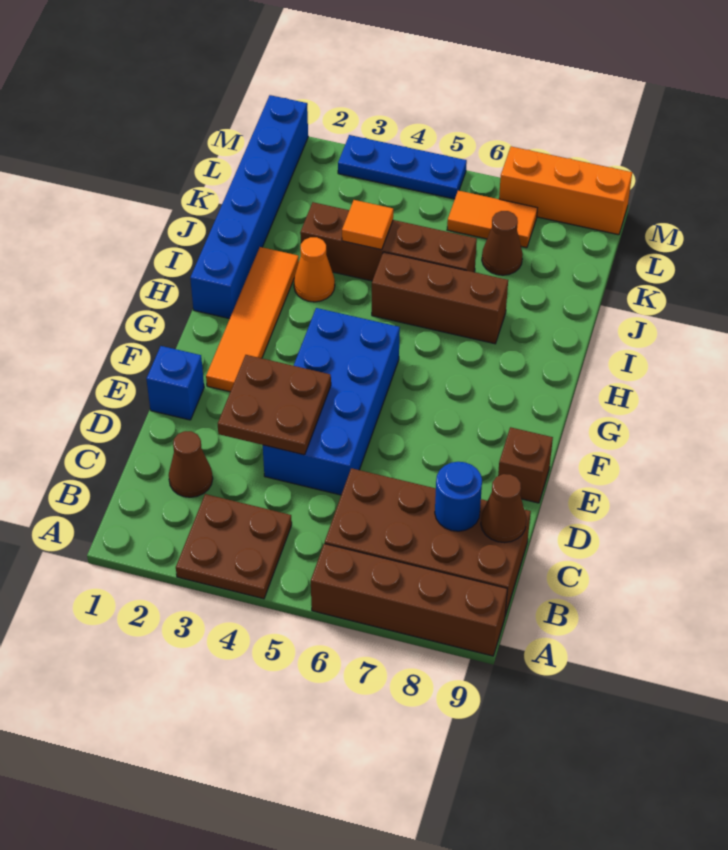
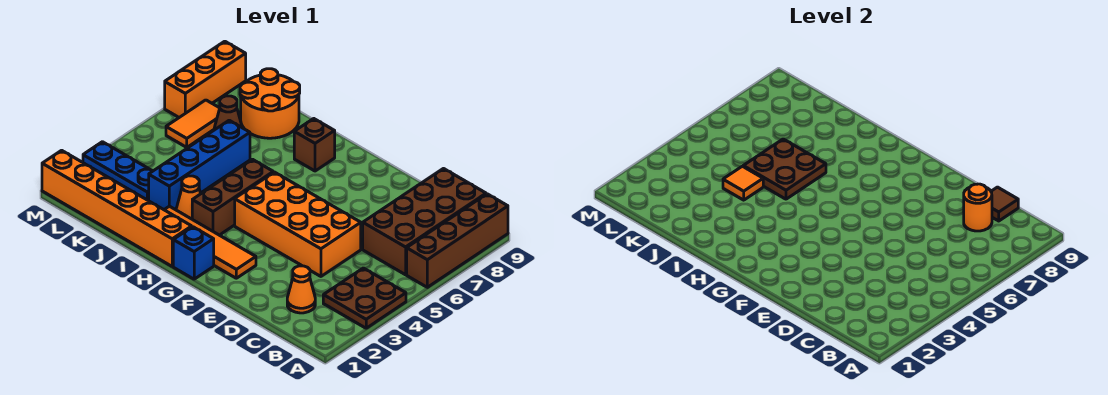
brown 1x1 cone [169,431,213,497] -> orange 1x1 cone [287,266,315,313]
blue 1x1 round brick [435,462,482,531] -> orange 1x1 round brick [964,184,992,231]
brown 1x1 cone [481,474,526,543] -> brown 1x1 tile [991,187,1018,221]
brown 2x2 plate [218,355,331,455] -> brown 2x2 plate moved to [743,139,826,199]
blue 2x4 brick [263,308,400,495] -> orange 2x4 brick [235,172,361,276]
blue 1x1 brick [146,346,204,420] -> blue 1x1 brick moved to [173,227,214,279]
brown 1x1 brick [498,427,553,503] -> brown 1x1 brick moved to [294,119,335,171]
blue 1x6 brick [190,95,308,319] -> orange 1x6 brick [42,150,192,266]
brown 1x3 brick [372,252,508,344] -> brown 1x3 brick moved to [192,159,273,235]
brown 1x4 brick [300,202,477,281] -> blue 1x4 brick [149,120,250,210]
none -> orange 2x2 round brick [240,69,300,138]
blue 1x3 plate [338,135,467,199] -> blue 1x3 plate turned to [83,142,153,201]

